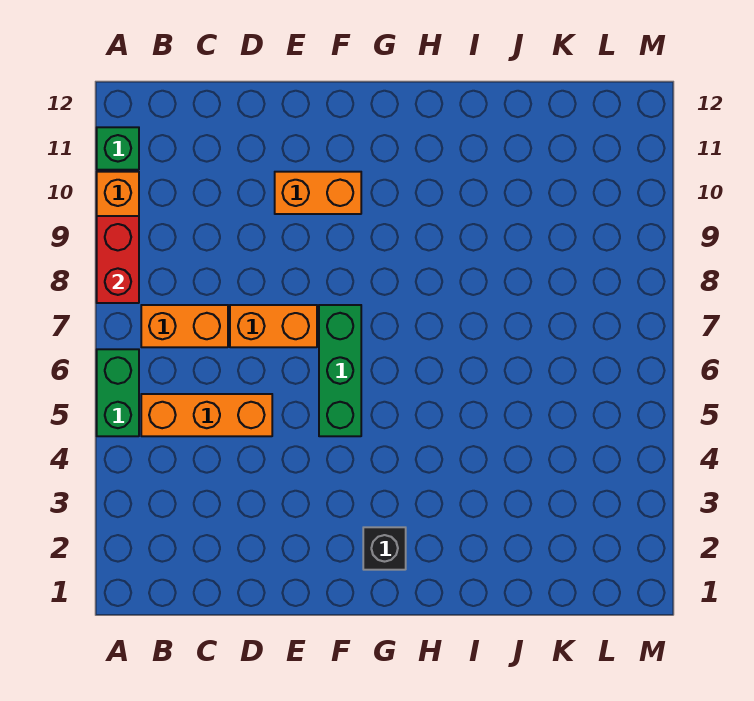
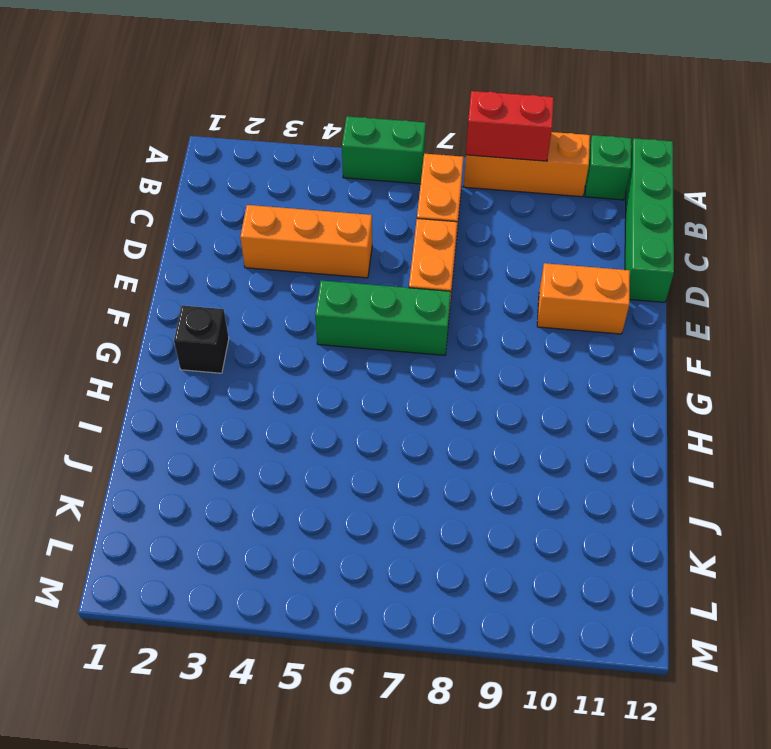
none -> green 1x4 brick [625,138,674,302]
orange 1x3 brick [141,394,272,436] -> orange 1x3 brick turned to [240,205,372,278]
orange 1x2 brick [275,172,361,214] -> orange 1x2 brick turned to [537,263,630,334]

